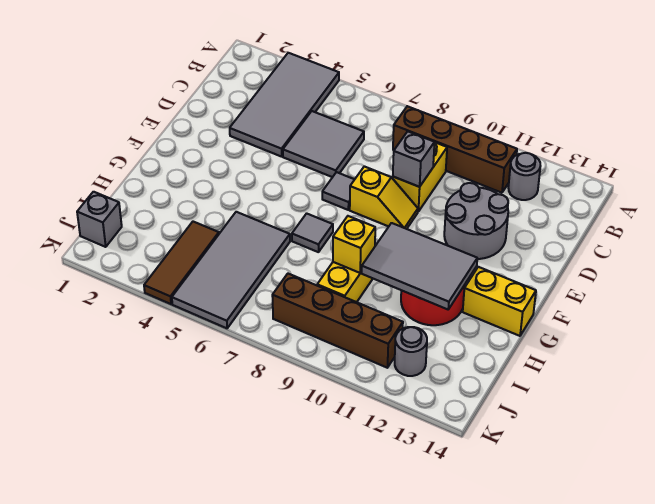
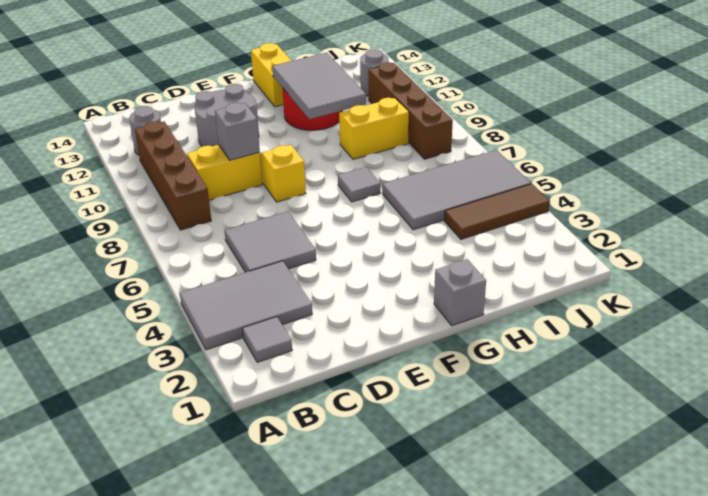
grey 2x4 tile [230,53,339,157] -> grey 2x3 tile [180,261,312,350]
grey 1x1 tile [322,172,355,210] -> grey 1x1 tile moved to [242,317,292,362]
yellow 1x1 brick [333,216,375,273] -> none
grey 1x1 brick [77,192,122,247] -> grey 1x1 brick moved to [434,259,486,326]

